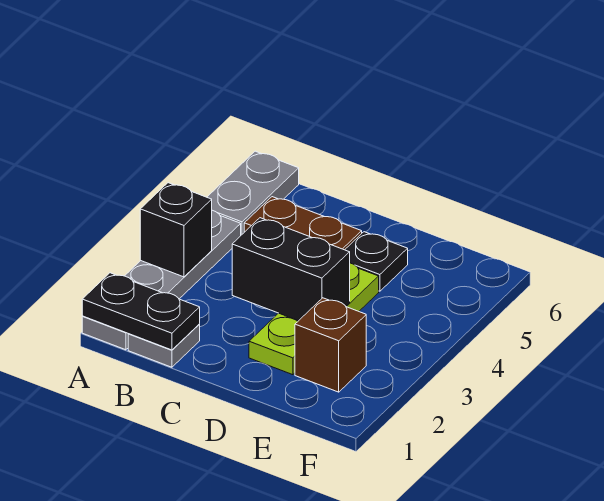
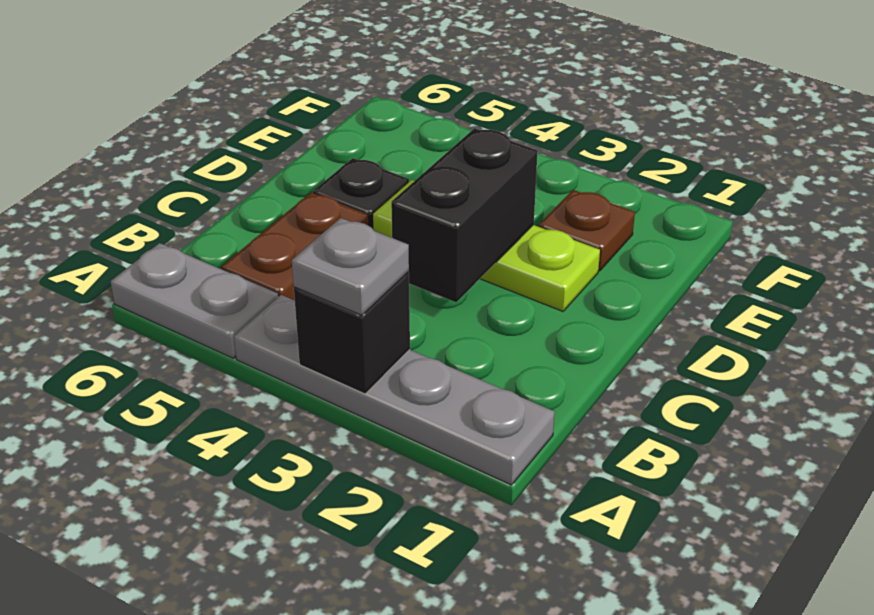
black 1x2 plate [82,273,200,350] -> none
grey 1x1 plate [128,325,200,367] -> grey 1x1 plate moved to [292,218,409,315]
brown 1x1 brick [295,298,366,392] -> brown 1x1 plate [538,190,635,271]

